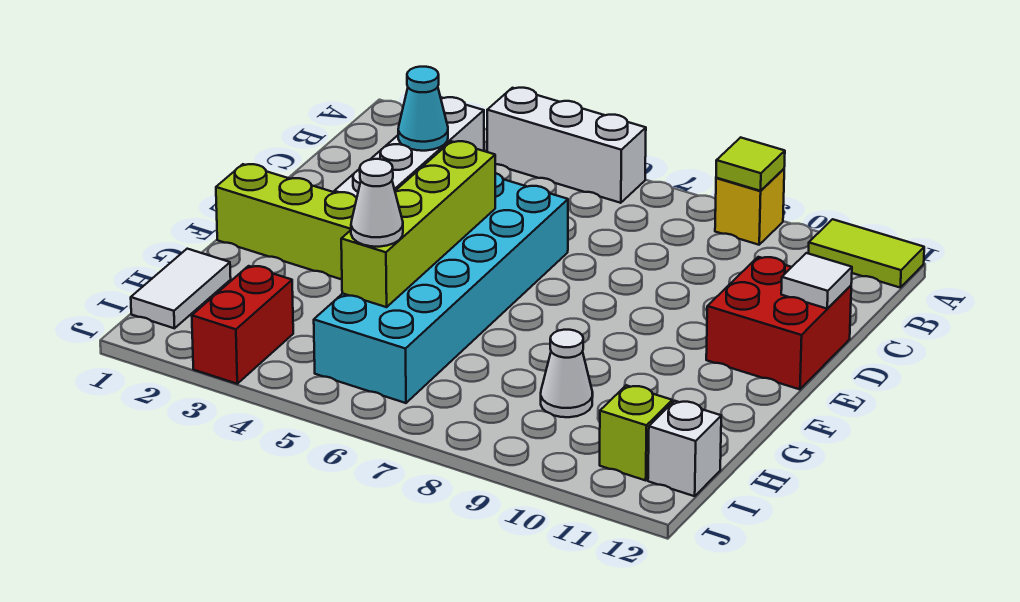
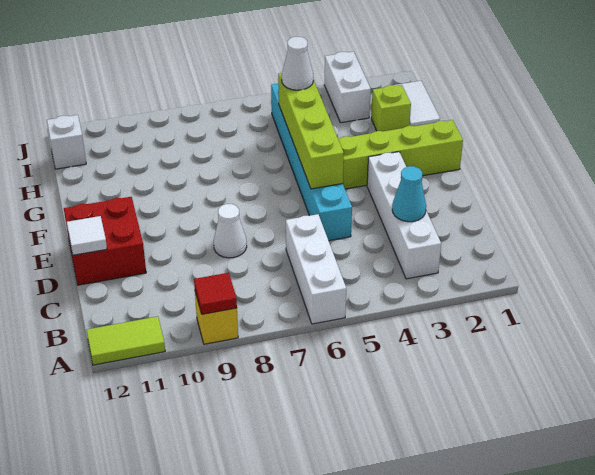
white 1x3 brick [487,88,646,203] -> white 1x3 brick turned to [286,214,346,324]
lime 1x1 tile [716,137,785,191] -> red 1x1 tile [194,273,237,314]
cyan 2x6 brick [314,173,568,403] -> cyan 1x6 brick [271,84,352,241]
white 1x1 cone [541,330,593,417] -> white 1x1 cone moved to [214,204,247,258]
red 1x2 brick [192,266,293,384] -> white 1x2 brick [324,52,371,123]
lime 1x1 brick [600,385,672,480] -> lime 1x1 brick moved to [371,85,411,131]

